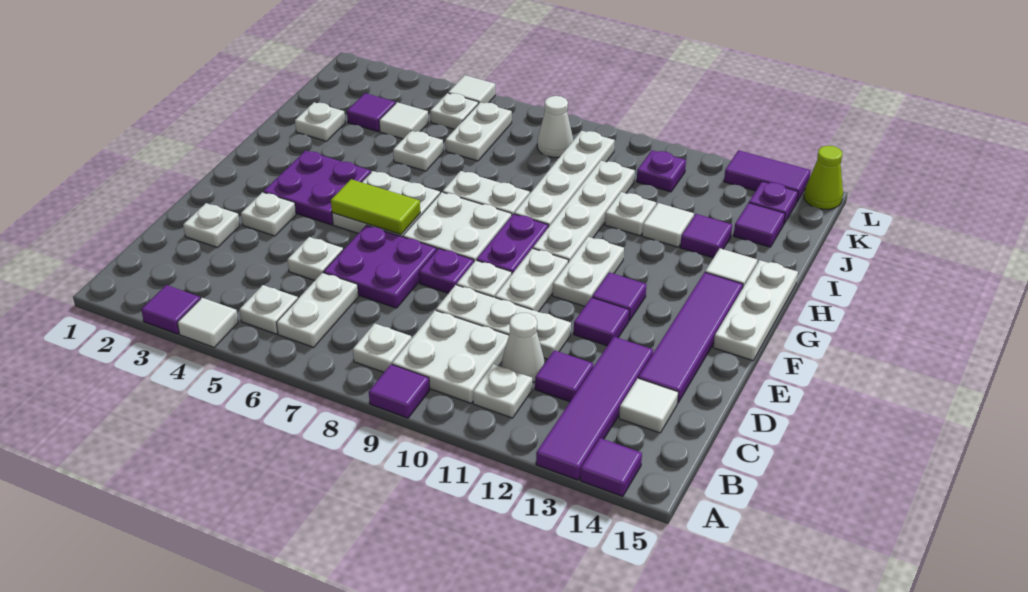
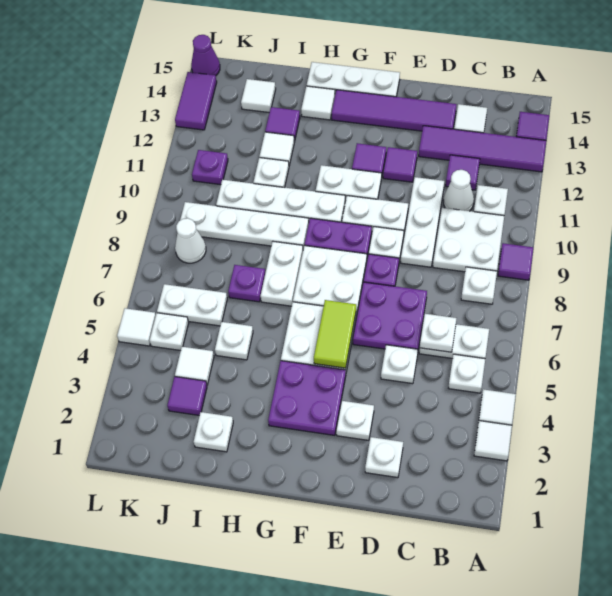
purple 1x1 tile [141,285,201,334] -> white 1x1 tile [474,421,512,461]
none -> white 1x1 plate [420,314,456,352]
purple 1x1 tile [734,203,785,247] -> white 1x1 tile [241,79,276,112]
purple 1x1 plate [749,181,798,224] -> purple 1x1 plate moved to [228,265,265,302]
lime 1x1 cone [804,146,843,209] -> purple 1x1 cone [191,35,220,76]

